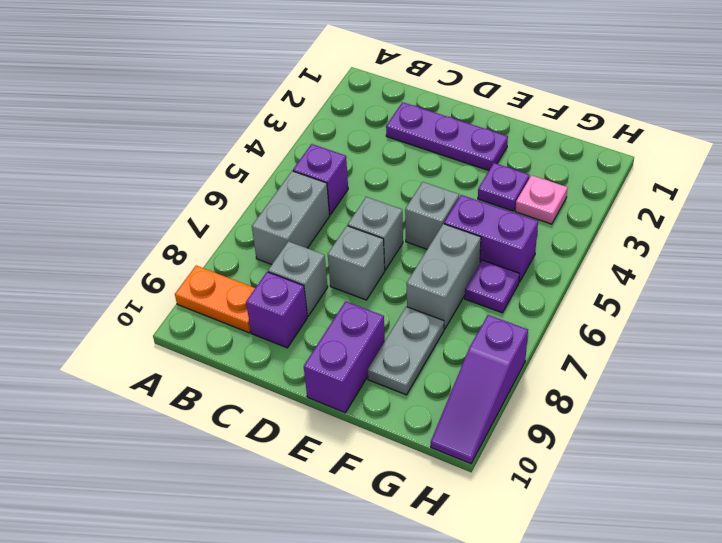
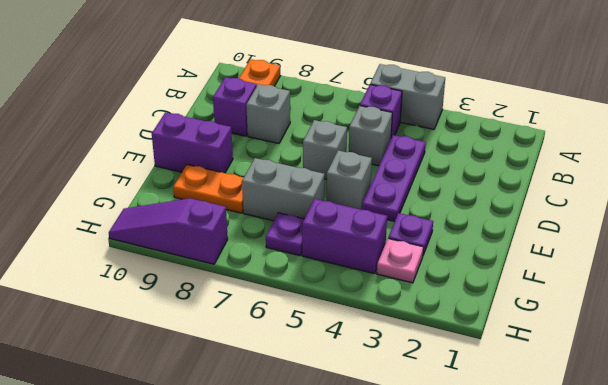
grey 1x2 brick [252,171,330,265] -> grey 1x2 brick moved to [370,64,445,129]
purple 1x3 plate [386,102,508,170] -> purple 1x3 plate moved to [362,135,426,222]
grey 1x1 brick [328,226,385,300] -> grey 1x1 brick moved to [349,106,392,166]
purple 1x2 brick [444,195,538,282] -> purple 1x2 brick turned to [302,199,387,274]
grey 1x2 plate [368,307,444,395] -> orange 1x2 plate [173,165,244,213]

